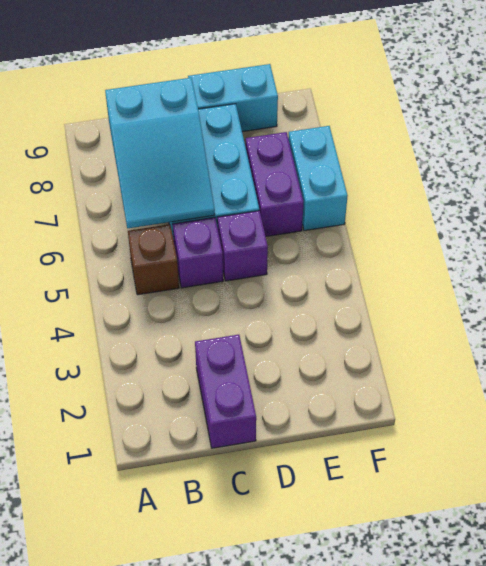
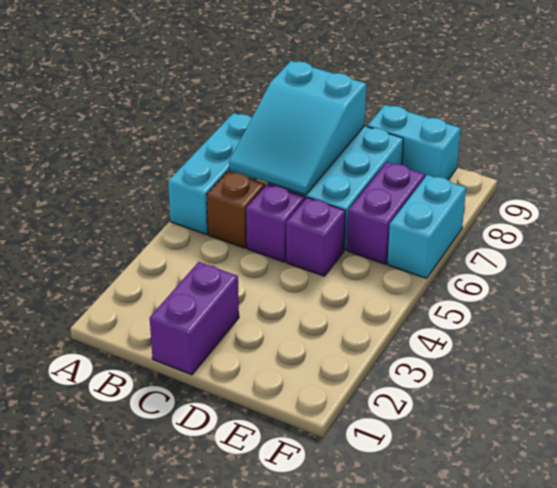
none -> cyan 1x3 brick [168,113,256,234]

